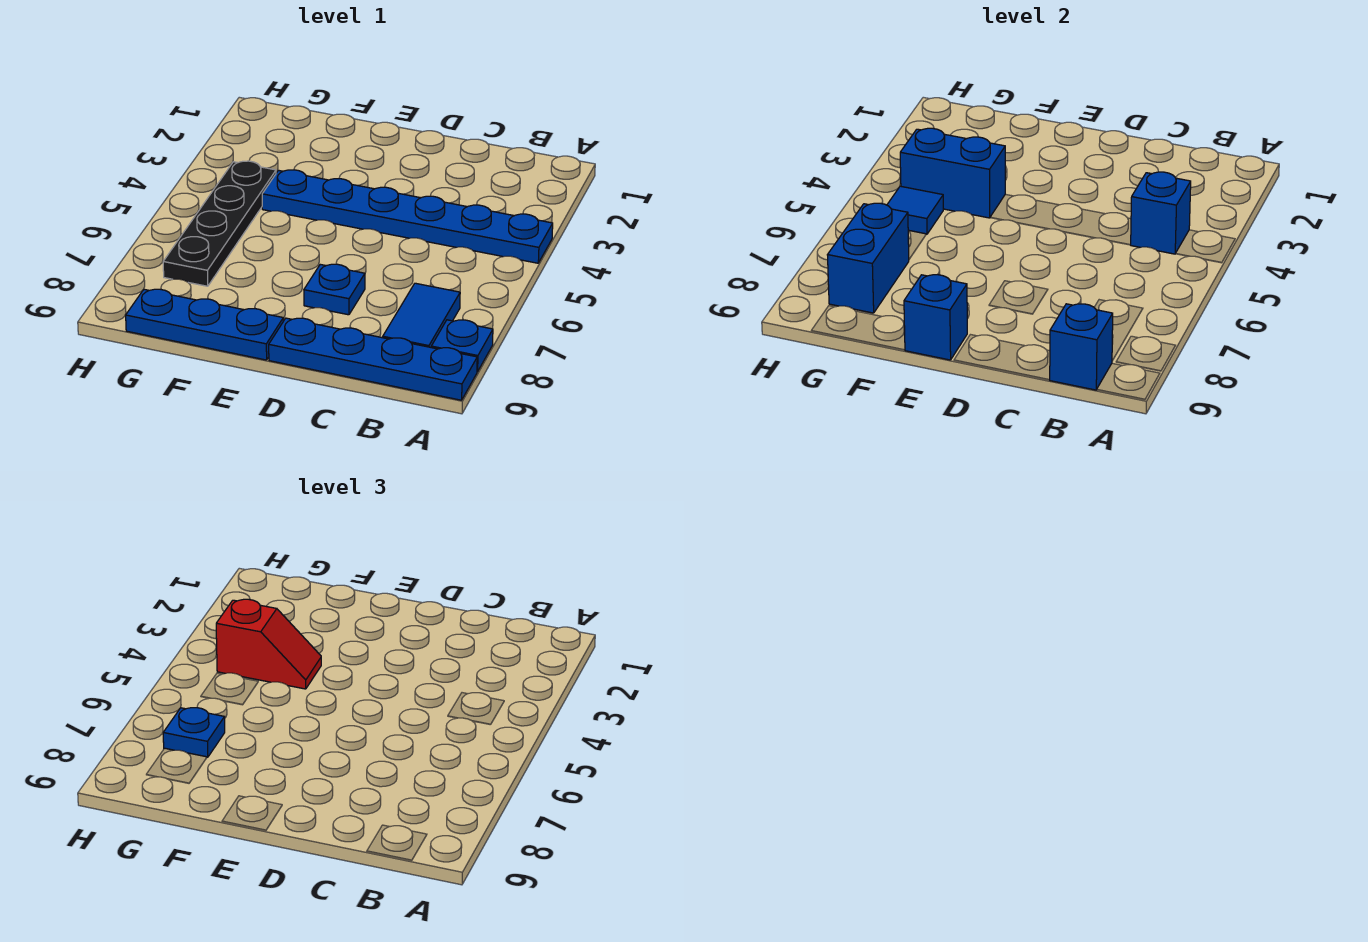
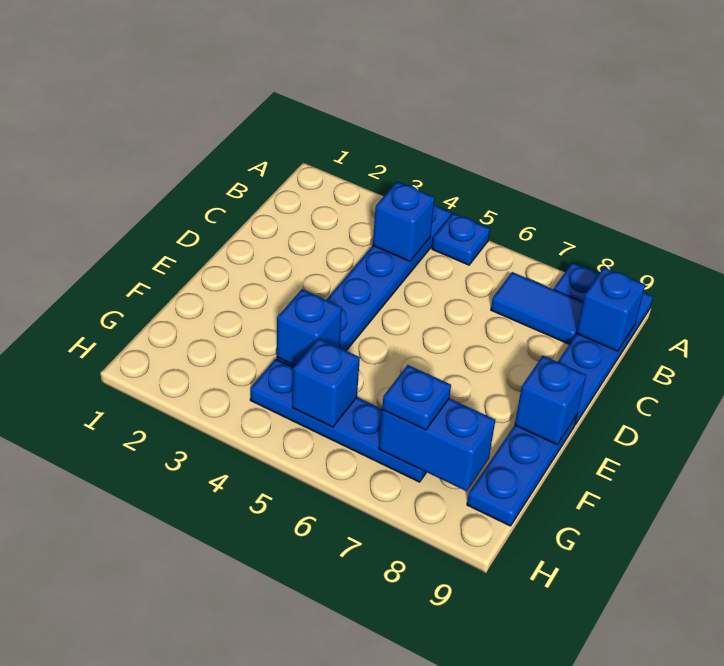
blue 1x1 plate [304,264,365,315] -> blue 1x1 plate moved to [432,213,490,265]
blue 1x2 brick [900,128,1005,218] -> blue 1x1 brick [277,289,342,366]
red 1x2 slope [216,599,321,689] -> none
black 1x4 plate [163,161,276,286] -> blue 1x4 plate [250,359,427,482]
blue 1x1 tile [887,186,943,234] -> blue 1x1 brick [292,338,360,427]

